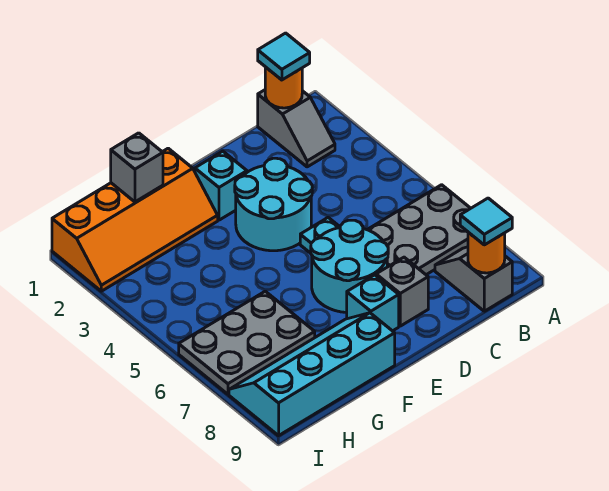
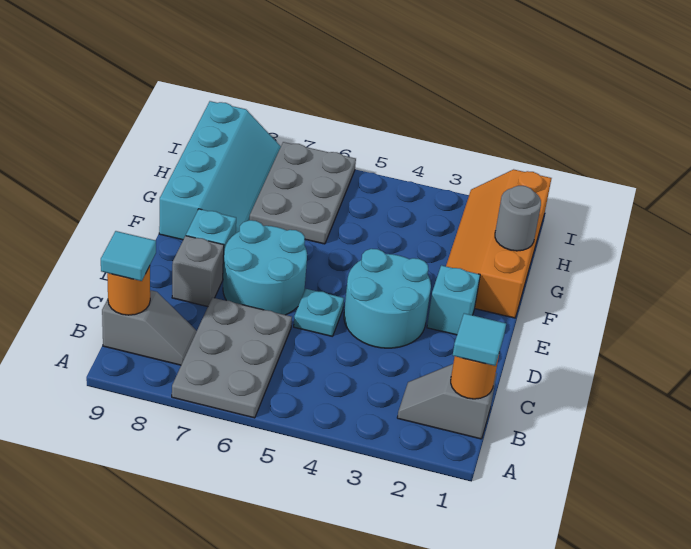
grey 1x1 brick [111,133,163,202] -> grey 1x1 round brick [495,186,541,251]

